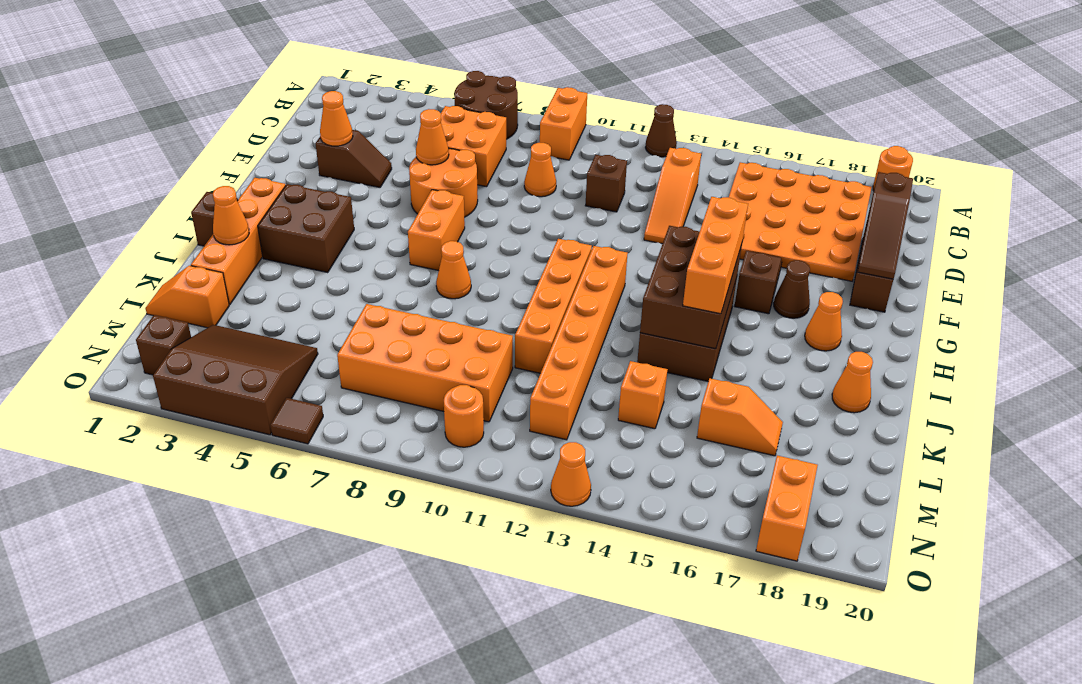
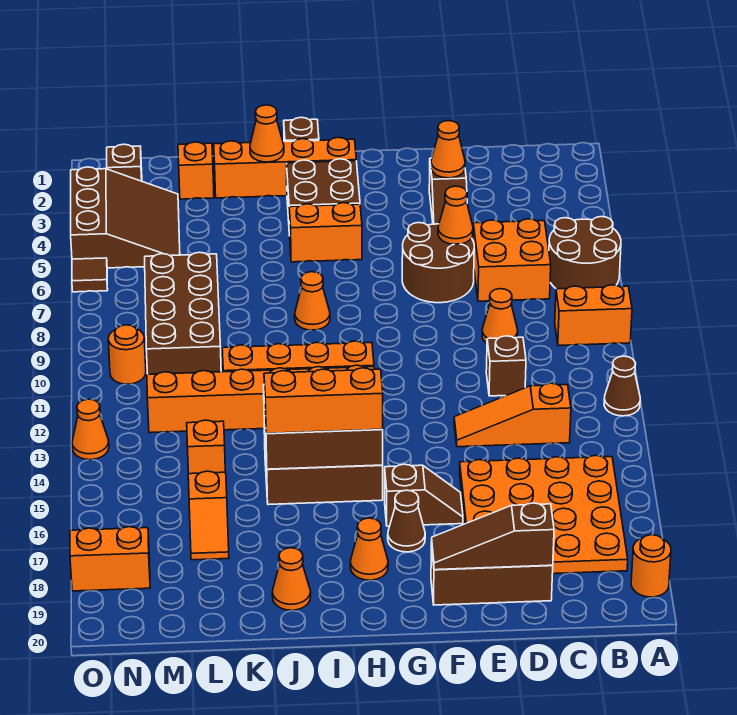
orange 2x2 round brick [409,149,478,217] -> brown 2x2 round brick [402,223,474,303]
orange 1x2 brick [408,190,465,271] -> orange 1x2 brick moved to [289,203,362,262]
orange 2x4 brick [337,304,513,422] -> brown 2x4 brick [145,252,221,374]

